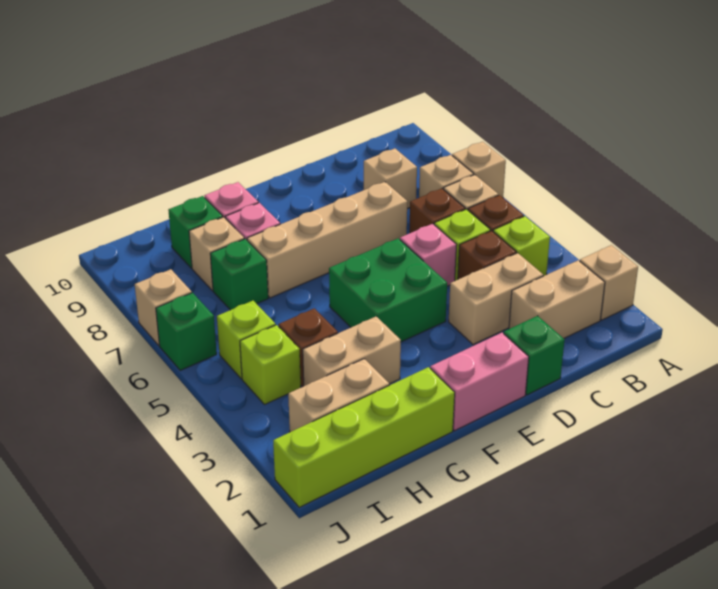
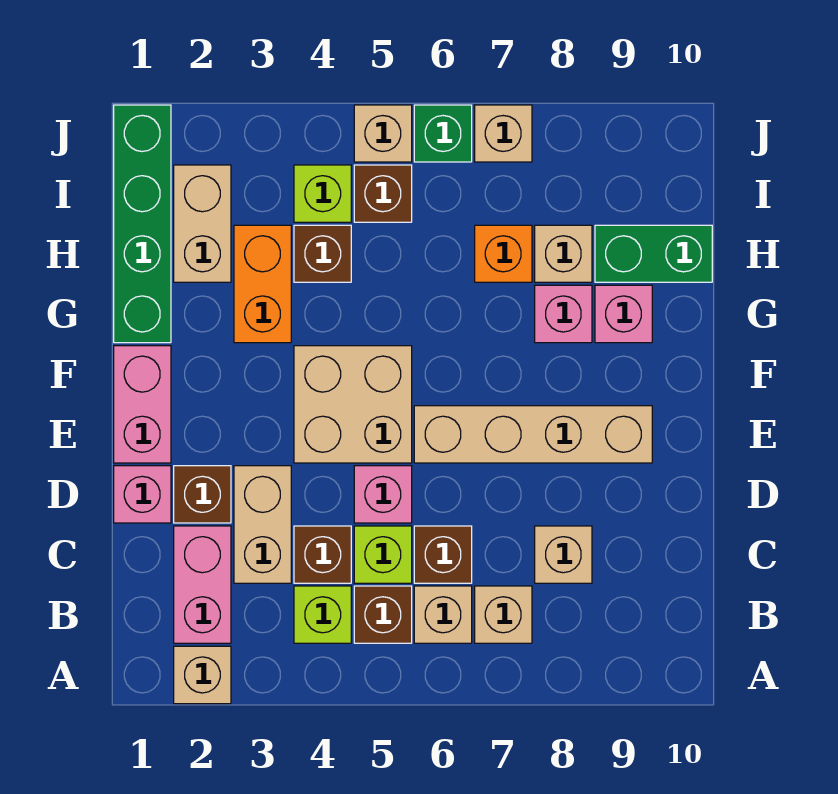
tan 1x1 brick [452,142,506,197] -> tan 1x1 brick moved to [354,105,412,162]
tan 1x2 brick [509,260,605,338] -> pink 1x2 brick [174,526,231,643]
green 1x1 brick [504,316,564,395] -> pink 1x1 brick [114,466,171,523]
none -> brown 1x1 brick [174,466,231,523]
tan 1x4 brick [247,182,407,298] -> tan 1x4 brick turned to [414,406,652,463]
green 2x2 brick [329,238,447,342] -> tan 2x2 brick [294,346,412,463]
lime 1x4 brick [273,367,455,507] -> green 1x4 brick [114,105,171,343]
tan 1x2 brick [303,316,401,386] -> orange 1x2 brick [234,225,291,343]
green 1x1 brick [210,239,268,310] -> orange 1x1 brick [475,225,532,282]
green 1x1 brick [168,196,223,268] -> green 1x2 brick [595,225,712,282]
lime 1x1 brick [217,301,276,379] -> brown 1x1 brick [354,165,412,222]

